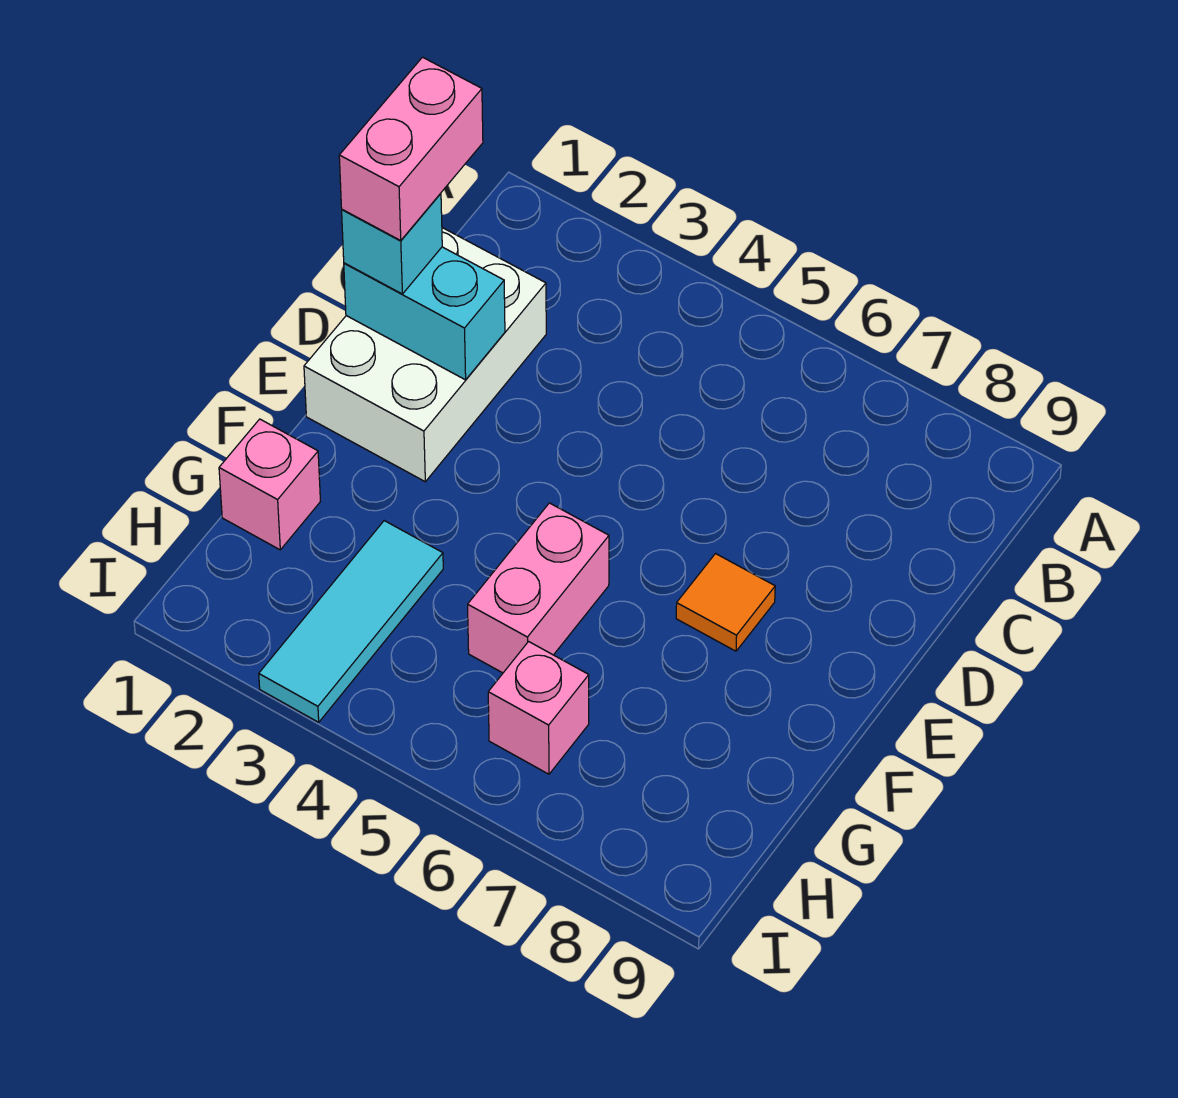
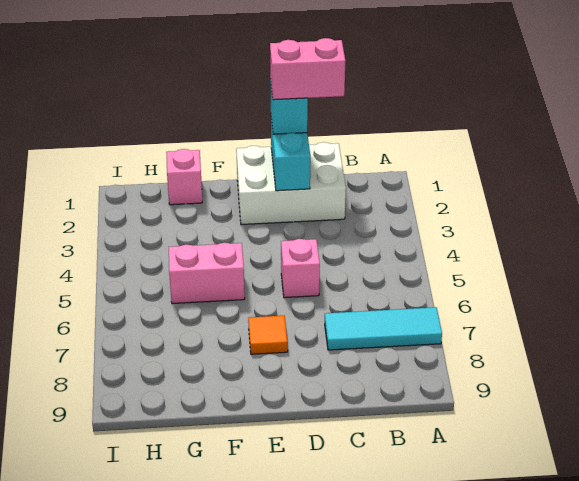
cyan 1x3 tile [259,521,443,722] -> cyan 1x3 tile moved to [325,307,442,350]
pink 1x1 brick [488,642,589,774] -> pink 1x1 brick moved to [281,239,320,298]

